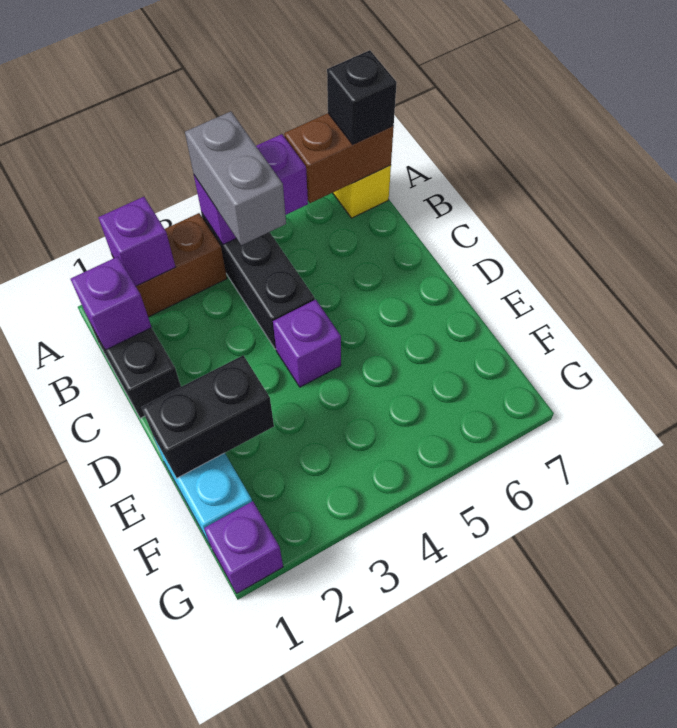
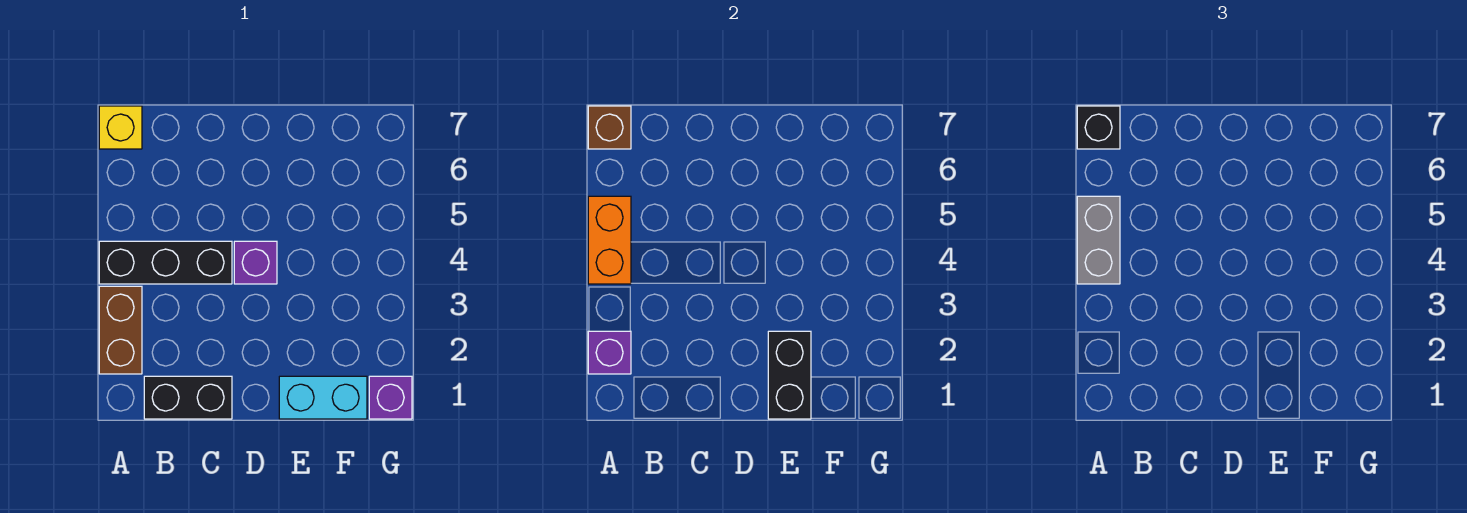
purple 1x2 brick [194,134,308,245] -> orange 1x2 brick [588,196,631,284]
grey 1x2 brick [185,112,286,245] -> grey 1x2 brick turned to [1077,196,1120,284]
brown 1x2 brick [284,113,394,203] -> brown 1x1 brick [588,106,631,149]
purple 1x1 brick [71,257,152,350] -> none

